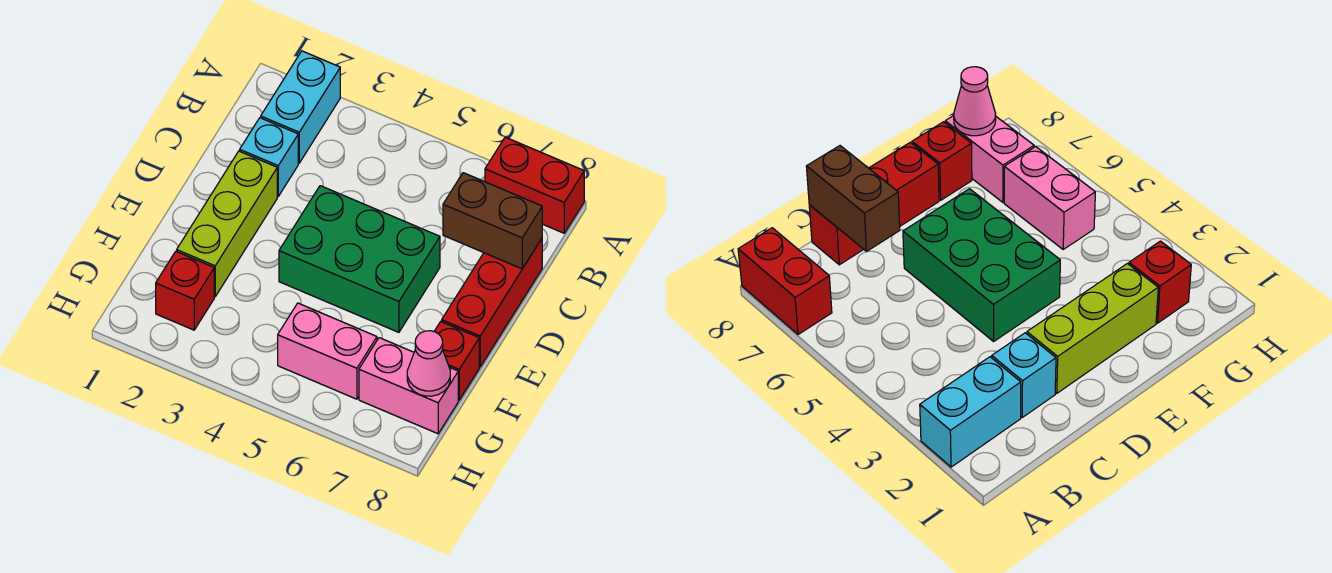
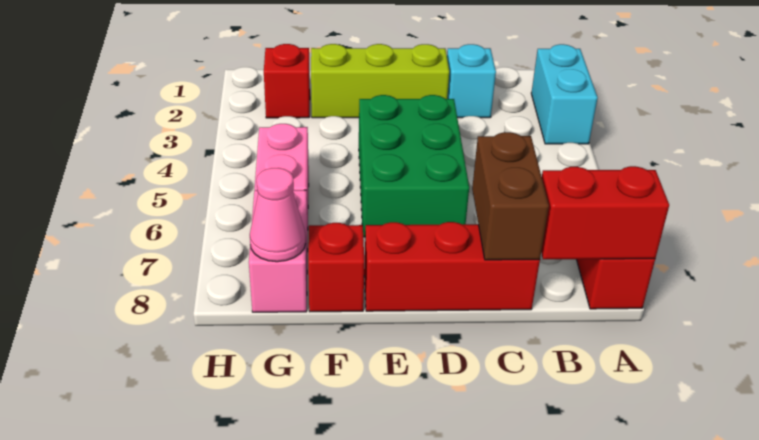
cyan 1x2 brick [261,51,340,163] -> cyan 1x2 brick turned to [531,44,598,144]
none -> red 1x2 brick [541,166,669,259]

